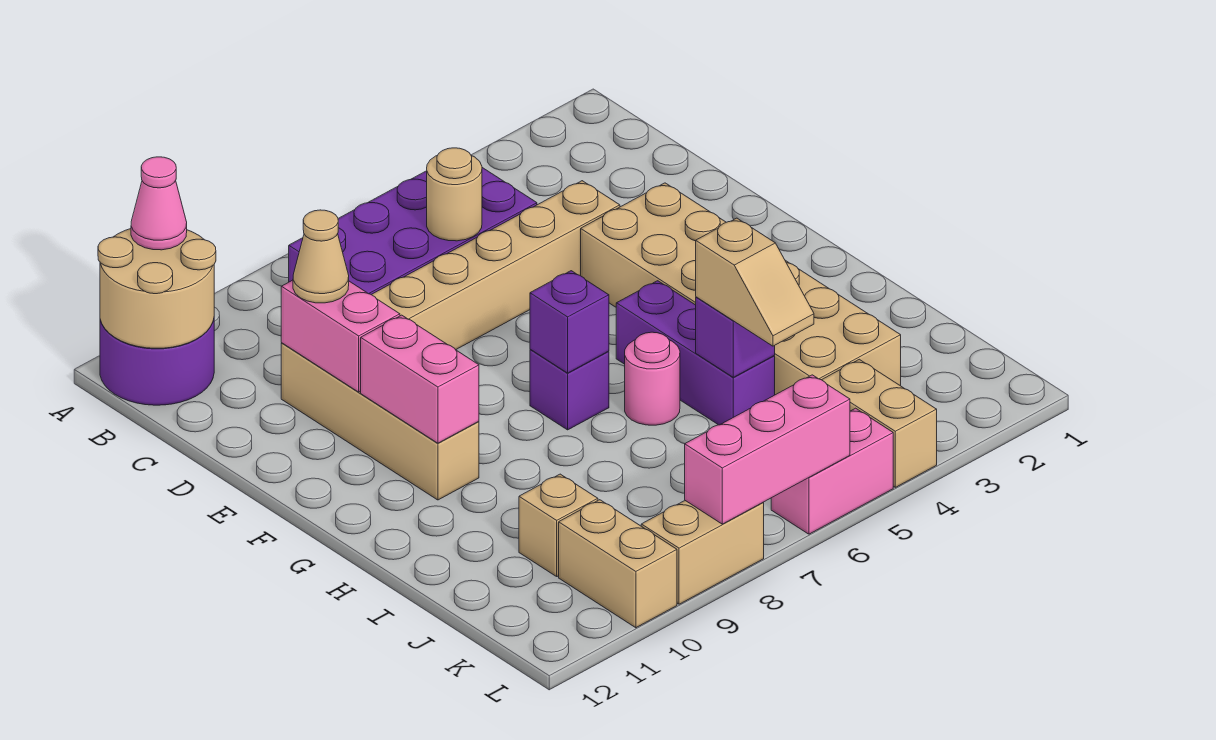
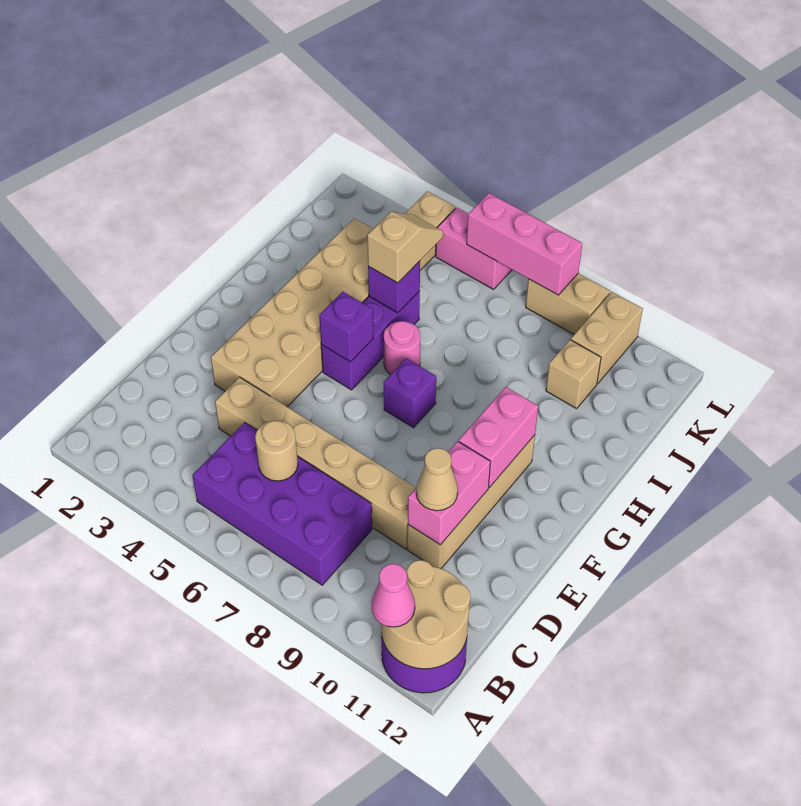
purple 1x1 brick [530,271,609,373] -> purple 1x1 brick moved to [319,292,373,362]

